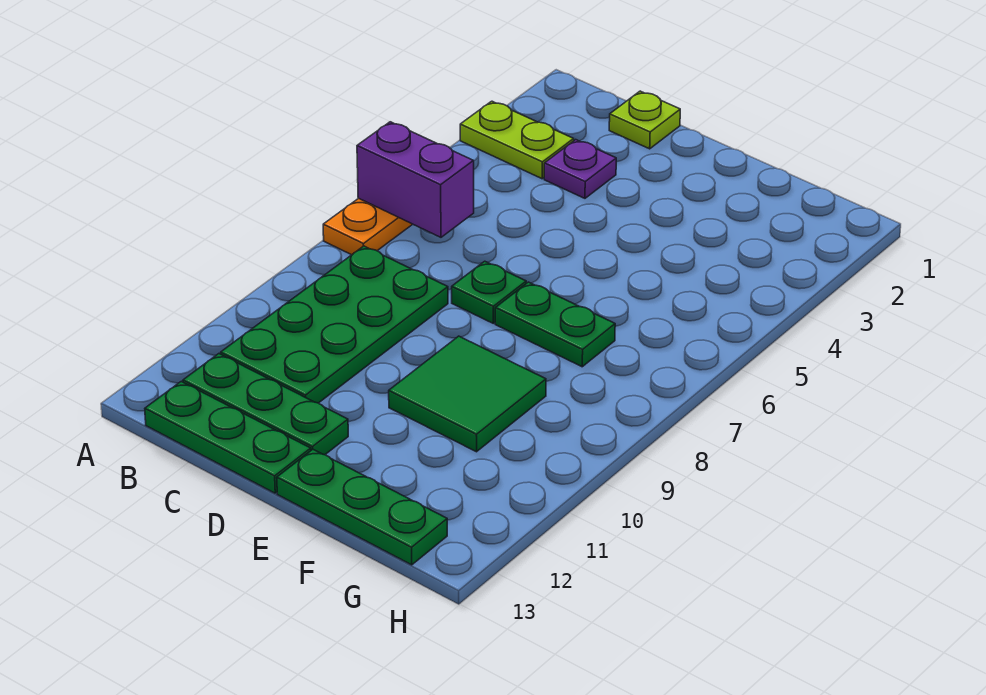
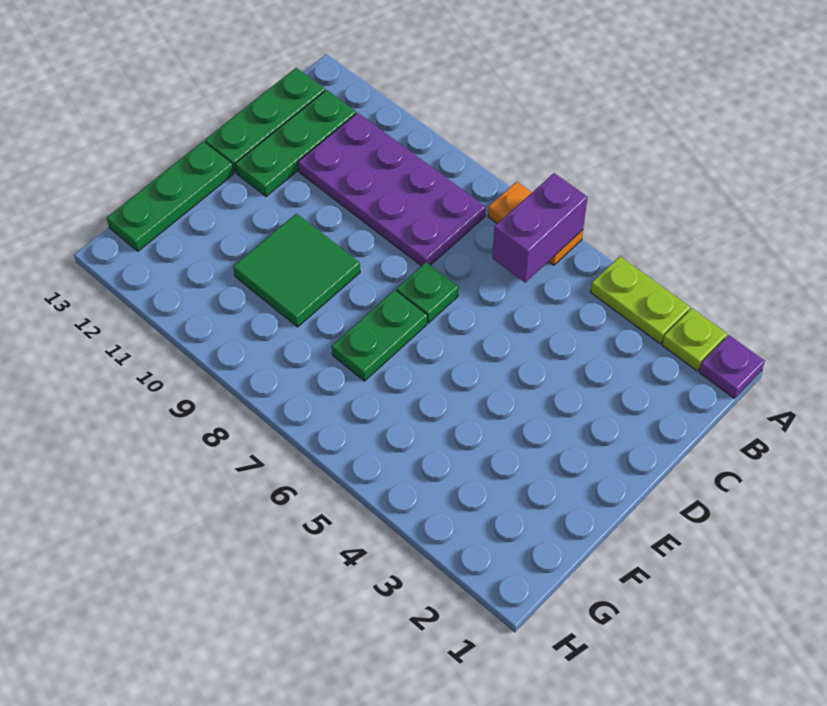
lime 1x2 plate [460,101,574,179] -> lime 1x2 plate turned to [591,256,690,344]
green 2x4 plate [221,246,448,403] -> purple 2x4 plate [298,113,485,266]
lime 1x1 plate [609,91,680,149] -> lime 1x1 plate moved to [662,309,727,371]
purple 1x1 plate [544,140,616,198] -> purple 1x1 plate moved to [699,335,765,398]

